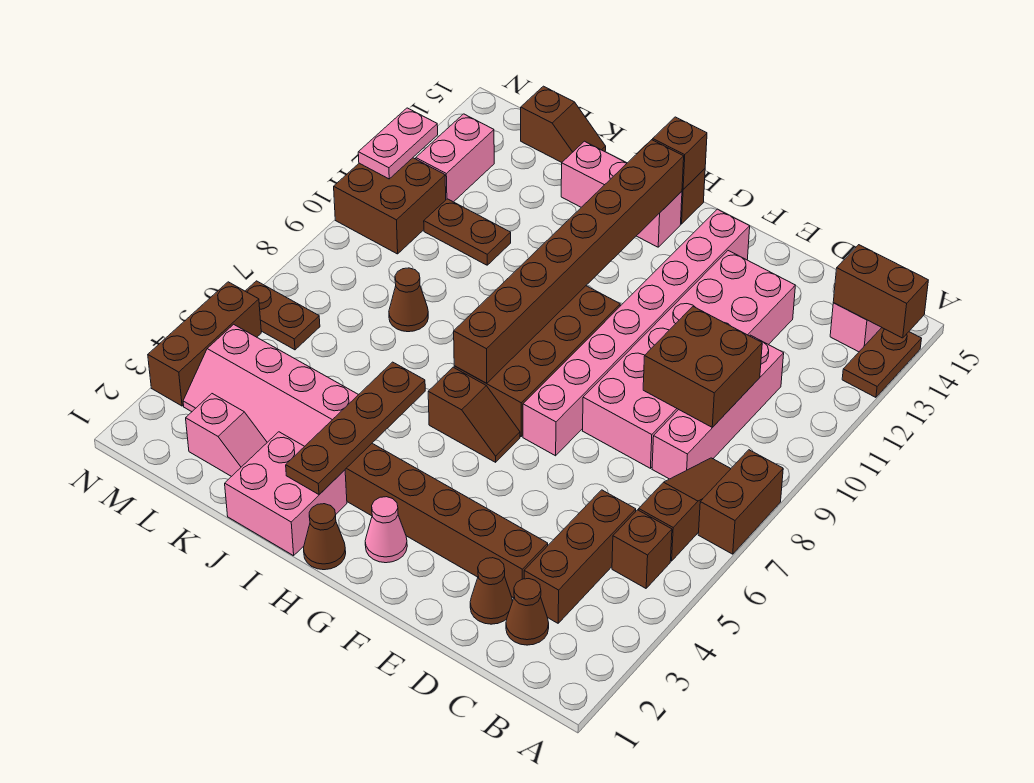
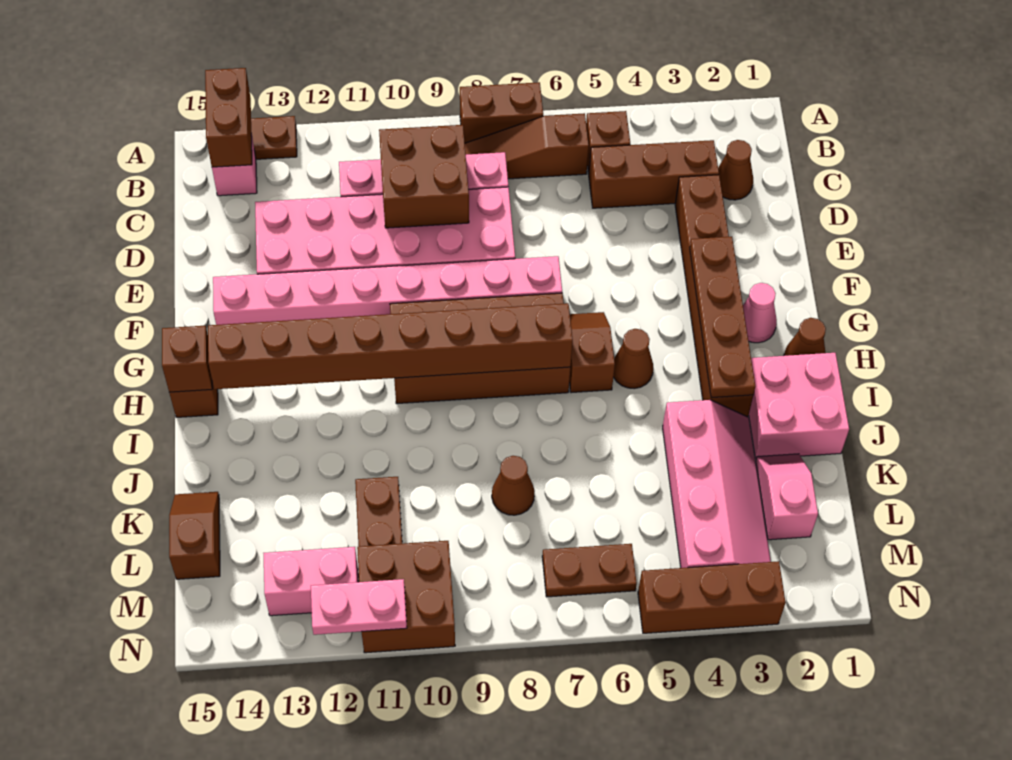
brown 1x1 cone [470,558,513,624] -> brown 1x1 cone moved to [613,329,653,389]
pink 1x3 brick [561,141,682,247] -> none
brown 1x4 plate [286,362,425,494] -> brown 1x4 plate turned to [690,237,755,398]
brown 1x2 plate [246,281,320,350] -> brown 1x2 plate turned to [542,544,637,597]

